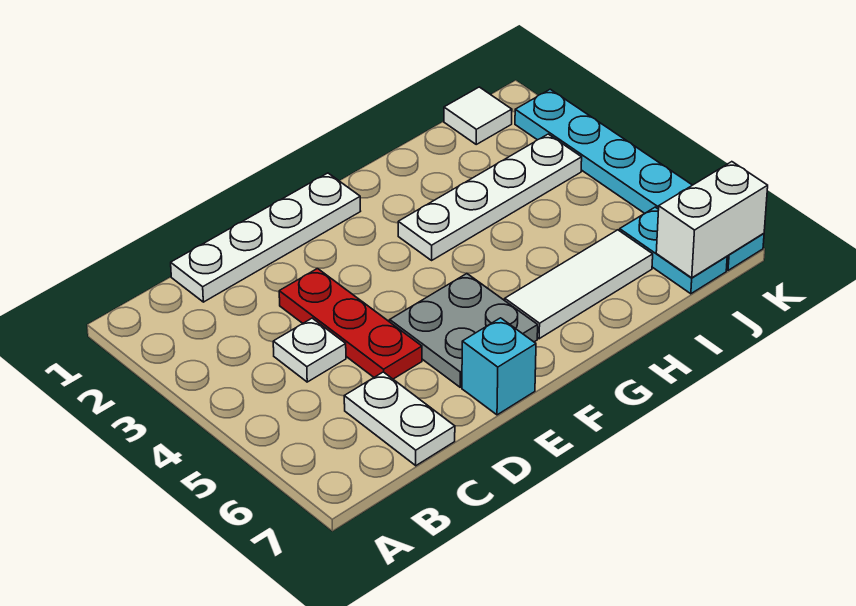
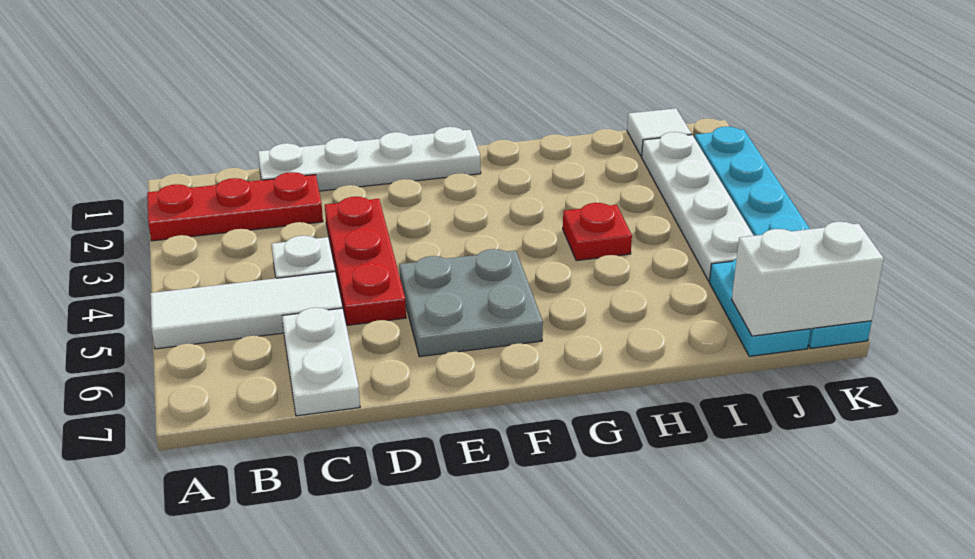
none -> red 1x3 plate [147,172,323,241]
cyan 1x1 brick [462,318,536,415] -> none
white 1x4 plate [398,134,582,260] -> white 1x4 plate turned to [642,132,754,281]
white 1x3 tile [505,230,653,339] -> white 1x3 tile moved to [150,272,343,349]
none -> red 1x1 plate [563,203,632,261]

